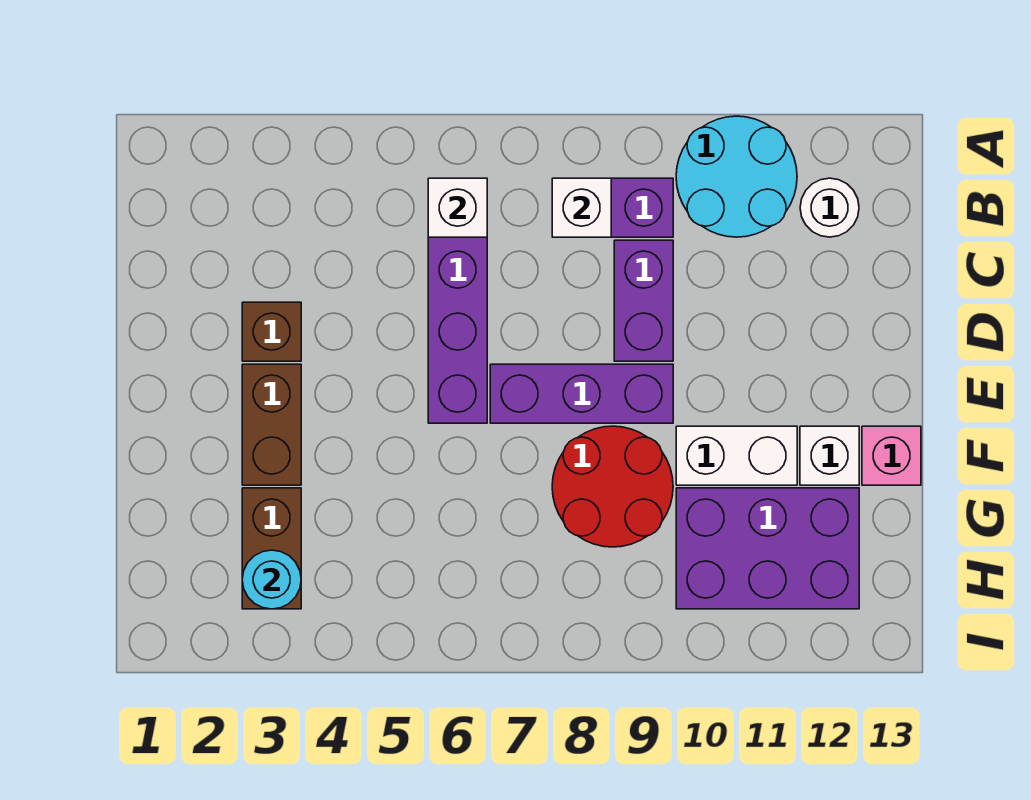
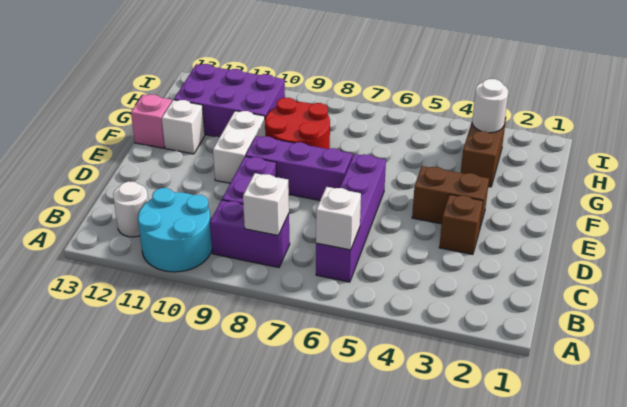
brown 1x2 brick [242,364,301,485] -> brown 1x2 brick turned to [412,166,489,230]
white 1x2 brick [676,426,797,485] -> white 1x2 brick turned to [213,111,265,183]
cyan 1x1 round brick [242,550,301,609] -> white 1x1 round brick [472,79,508,133]

